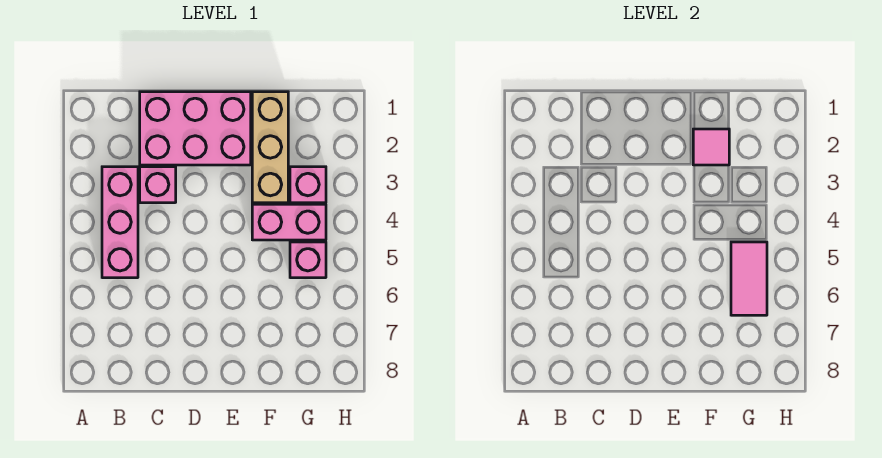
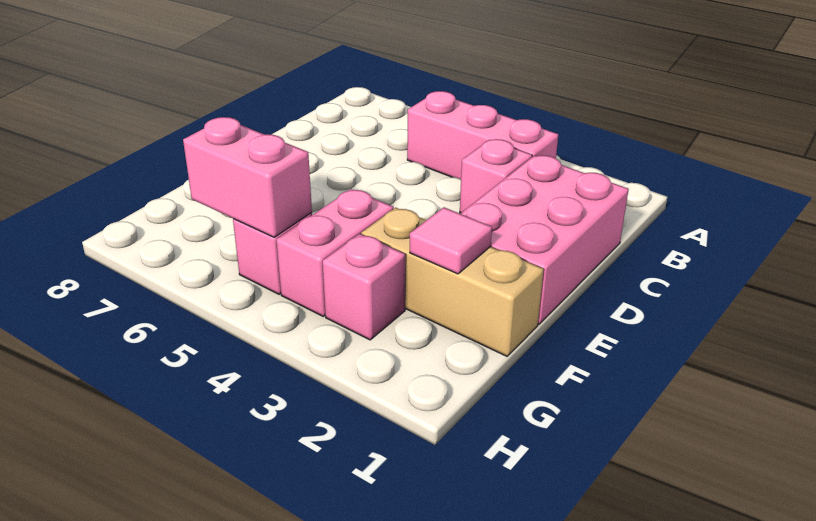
pink 1x2 tile [731,242,767,315] -> pink 1x2 brick [183,117,312,237]

